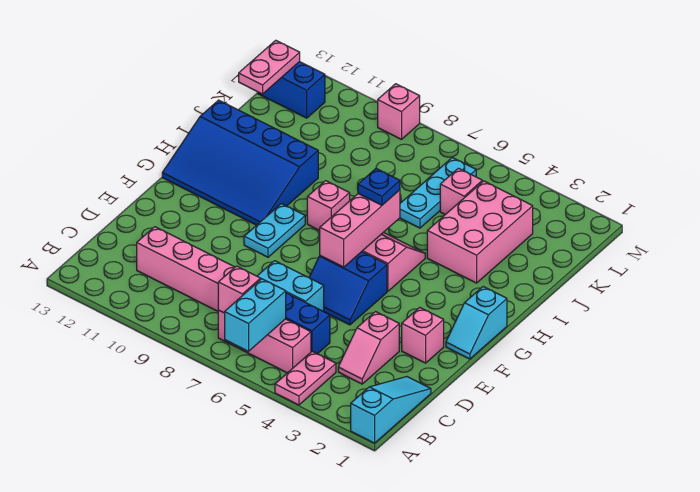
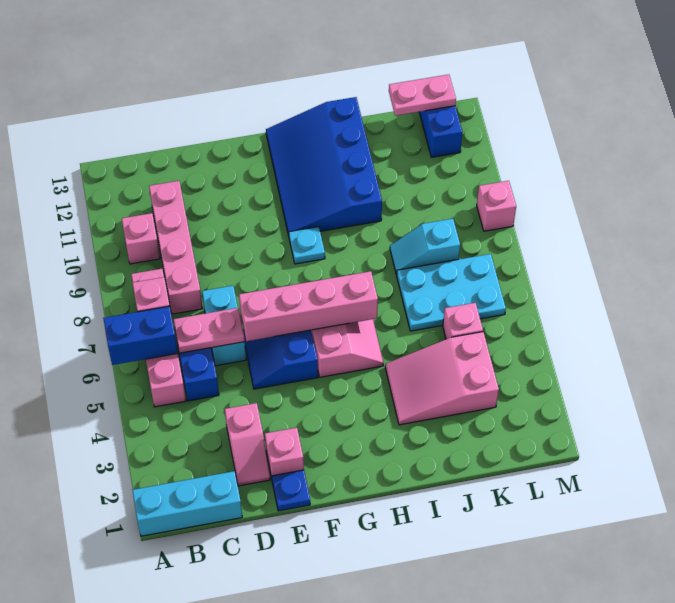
cyan 1x3 slope [351,377,431,443] -> cyan 1x3 brick [132,471,242,536]
pink 1x2 plate [275,351,336,405] -> pink 1x2 plate moved to [173,308,245,353]
cyan 1x2 brick [225,279,286,351] -> blue 1x2 brick [103,306,178,365]
pink 1x3 brick [218,310,311,373] -> pink 1x4 brick [131,269,186,407]
pink 1x2 slope [338,312,399,384] -> pink 1x2 slope turned to [225,403,270,486]
cyan 1x2 slope [446,287,507,359] -> cyan 1x2 slope moved to [390,219,460,275]
pink 1x3 brick [320,190,400,267] -> pink 1x4 brick [239,271,378,341]
cyan 1x2 plate [244,204,305,257] -> cyan 1x1 plate [289,227,325,264]
blue 1x1 plate [358,168,400,205] -> blue 1x1 plate moved to [272,470,310,511]
pink 1x1 brick [307,181,350,231] -> pink 1x1 brick moved to [122,213,160,264]
pink 2x3 brick [427,181,533,283] -> pink 2x3 slope [385,332,499,425]
cyan 1x3 plate [400,158,476,228] -> cyan 2x3 plate [397,254,506,331]

